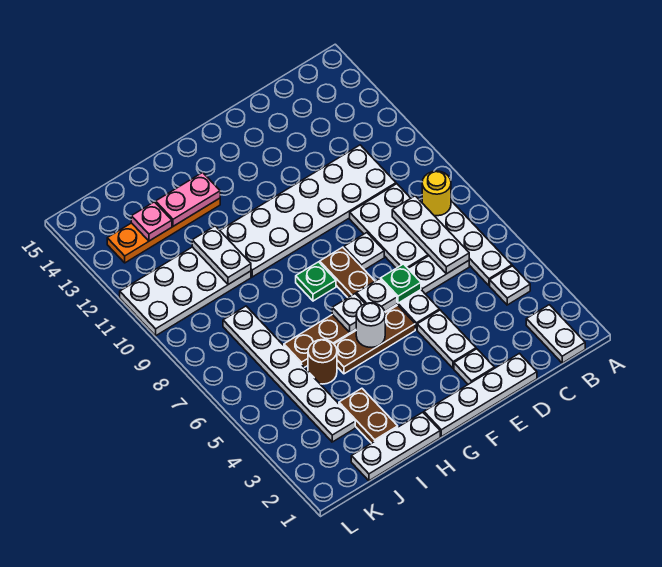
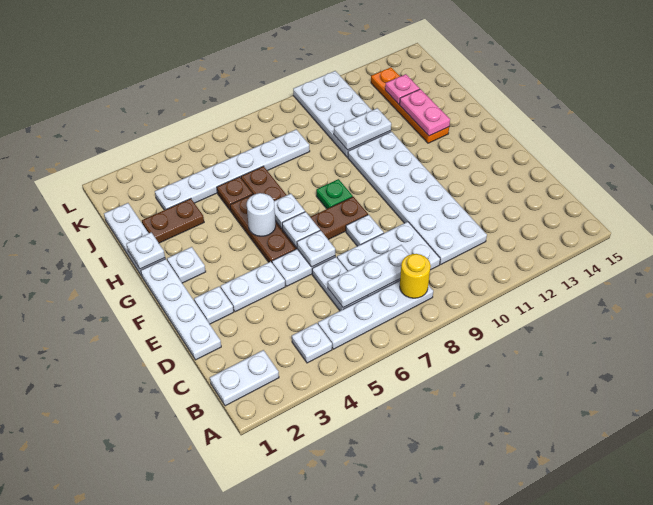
green 1x1 plate [381,264,421,303] -> white 1x1 plate [297,230,335,267]
none -> white 1x1 plate [167,247,206,283]
none -> white 1x1 plate [126,232,165,269]
brown 1x1 round brick [308,340,337,384] -> brown 1x1 plate [217,177,253,211]

